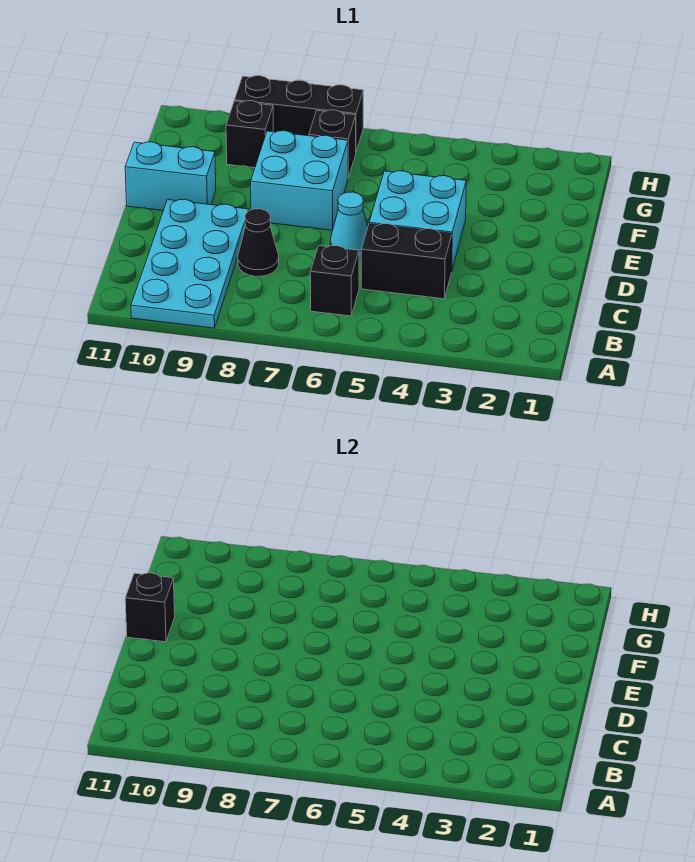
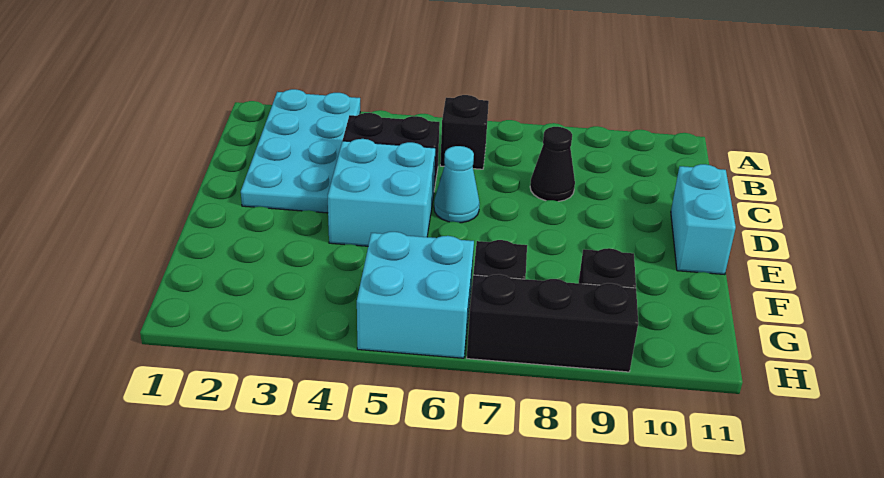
cyan 2x4 plate [131,199,249,328] -> cyan 2x4 plate moved to [241,89,360,213]
cyan 2x2 brick [251,131,348,230] -> cyan 2x2 brick moved to [357,232,474,358]
cyan 1x2 brick [125,142,216,211] -> cyan 1x2 brick turned to [671,164,736,275]
black 1x1 brick [125,573,175,642] -> none

